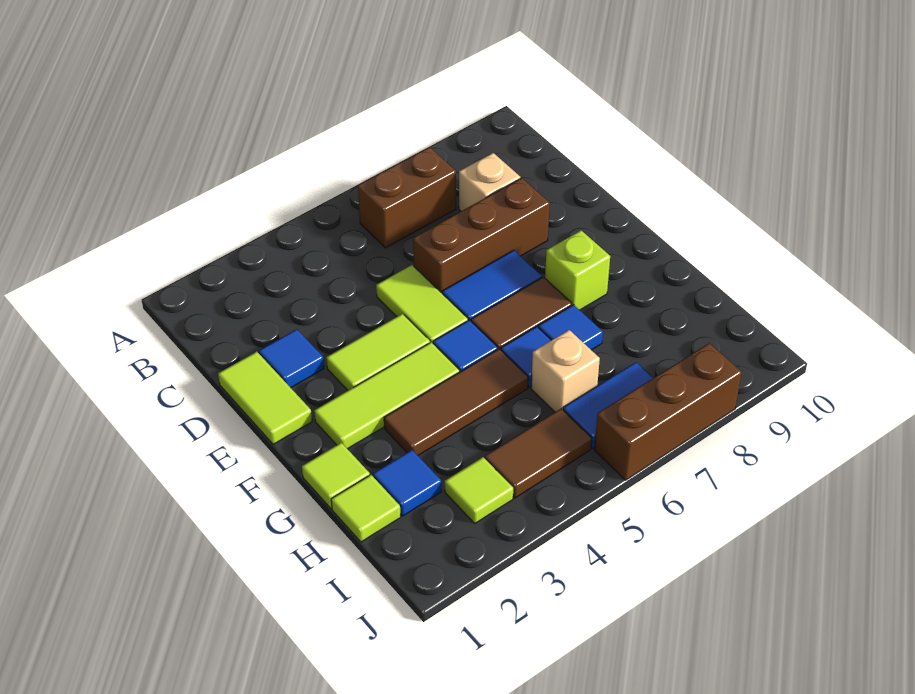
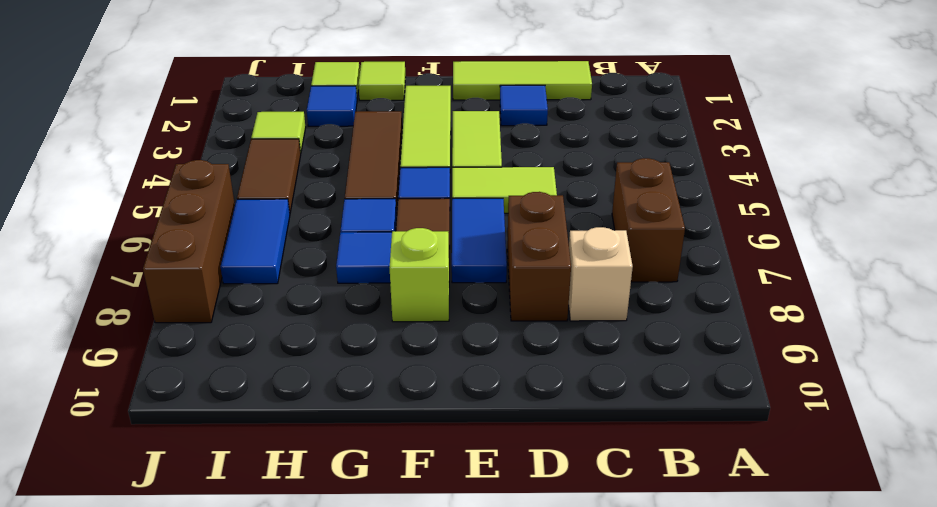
lime 1x2 tile [218,352,312,444] -> lime 1x3 tile [453,61,592,100]
brown 1x3 brick [413,178,550,293] -> brown 1x2 brick [507,192,571,321]
tan 1x1 brick [531,330,600,412] -> none

